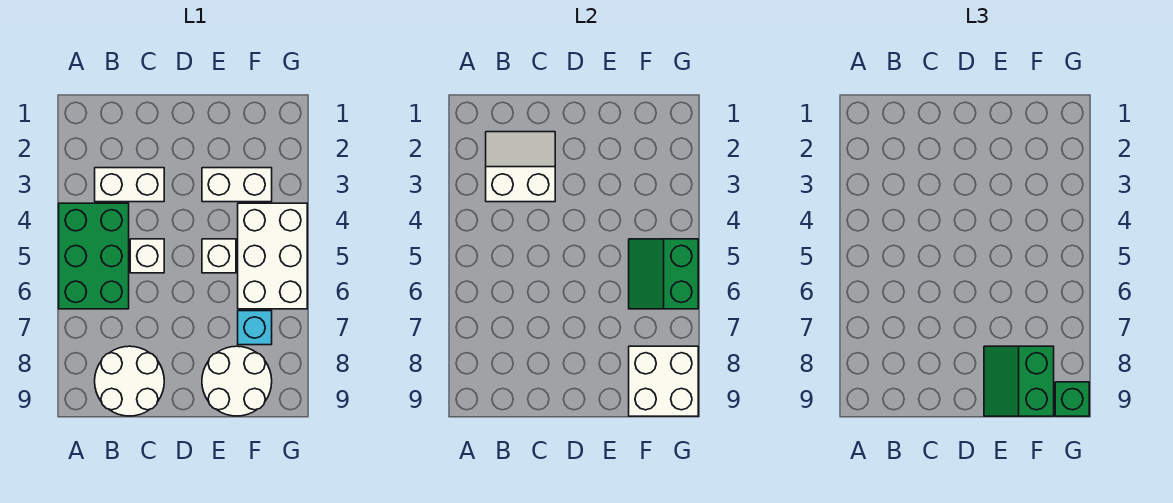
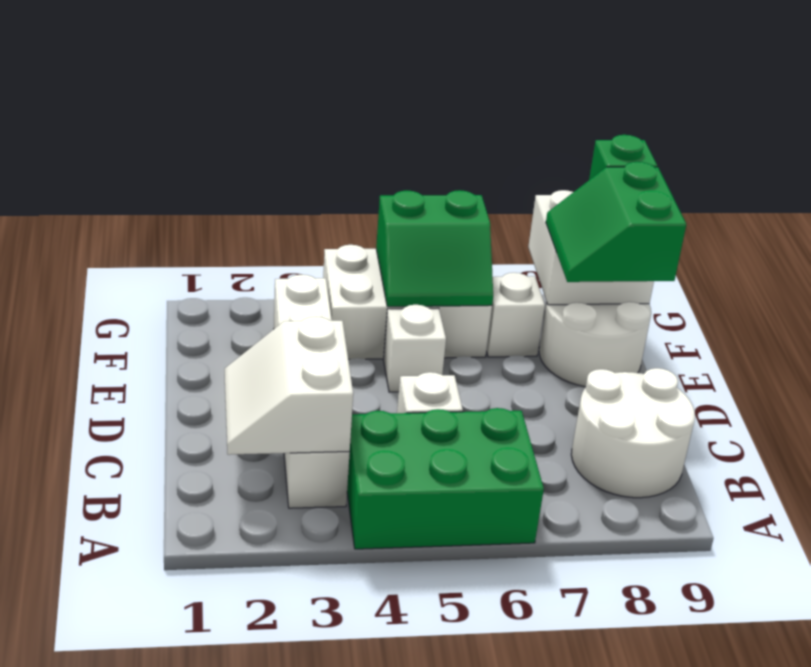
green 2x2 slope [984,346,1054,416] -> green 2x2 slope turned to [546,162,686,282]
cyan 1x1 brick [238,311,272,345] -> white 1x1 brick [486,273,545,357]

